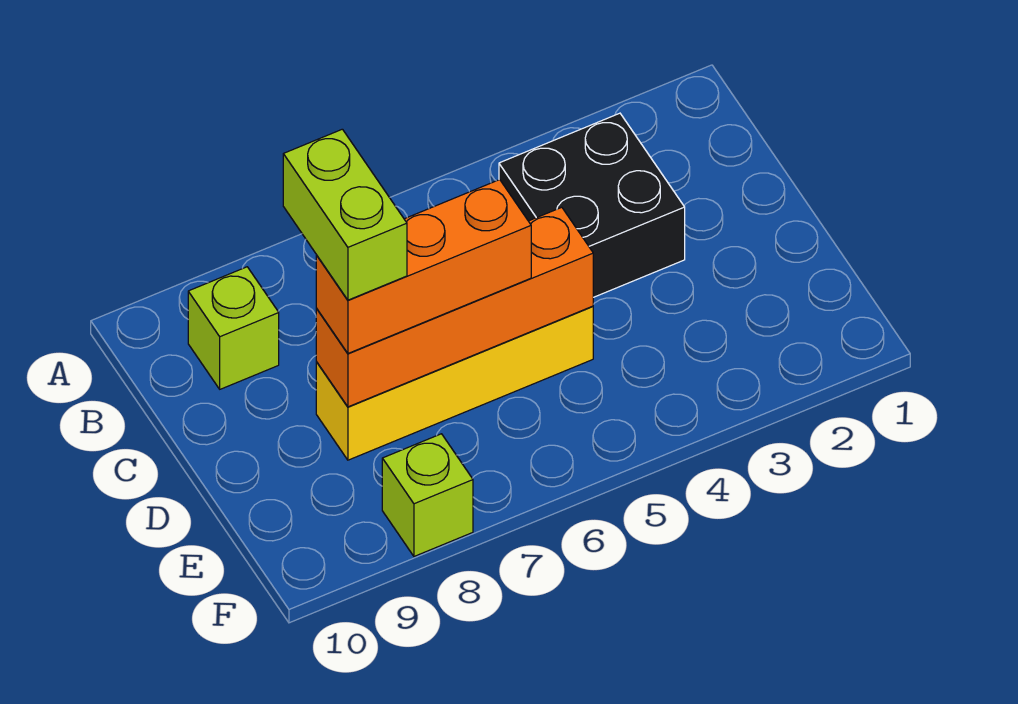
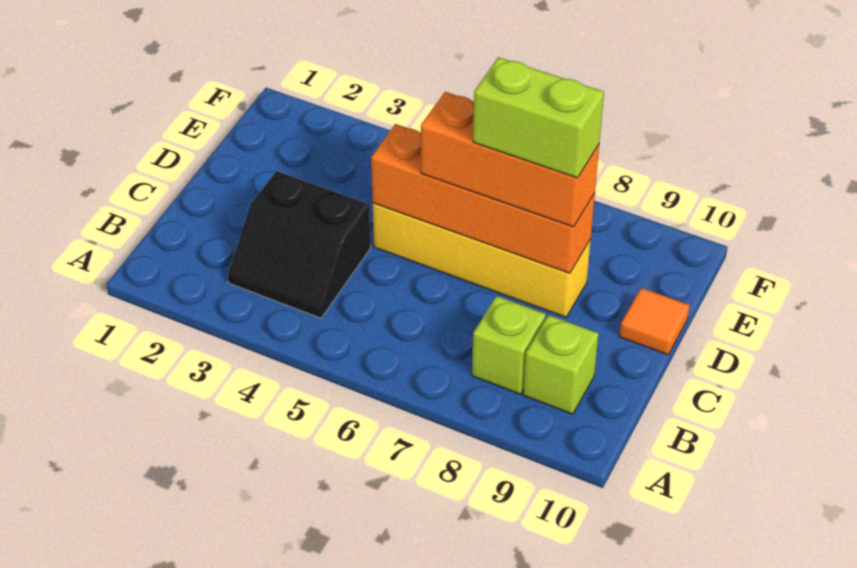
black 2x2 brick [499,113,685,297] -> black 2x2 slope [228,171,371,318]
lime 1x2 brick [283,129,407,300] -> lime 1x2 brick turned to [473,57,604,178]
none -> orange 1x1 tile [619,288,690,355]
lime 1x1 brick [382,434,473,556] -> lime 1x1 brick moved to [472,296,546,394]

